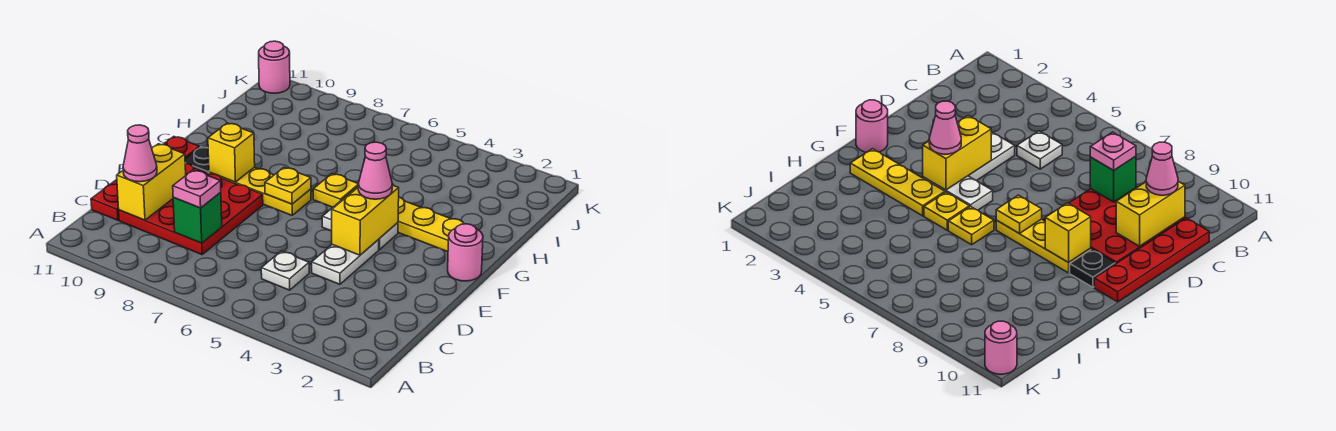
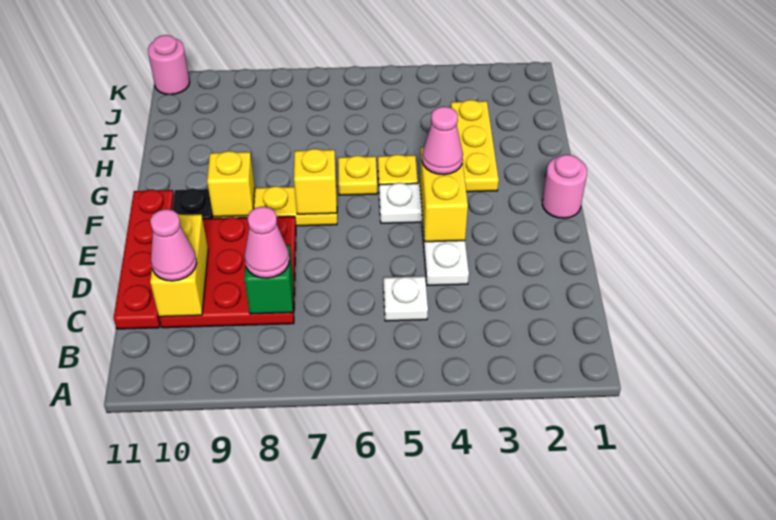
pink 1x1 plate [173,170,221,208] -> pink 1x1 cone [245,206,290,278]
yellow 1x1 plate [265,167,311,204] -> yellow 1x1 brick [294,149,337,214]
yellow 1x3 plate [398,197,464,252] -> yellow 1x3 plate turned to [451,100,499,192]

